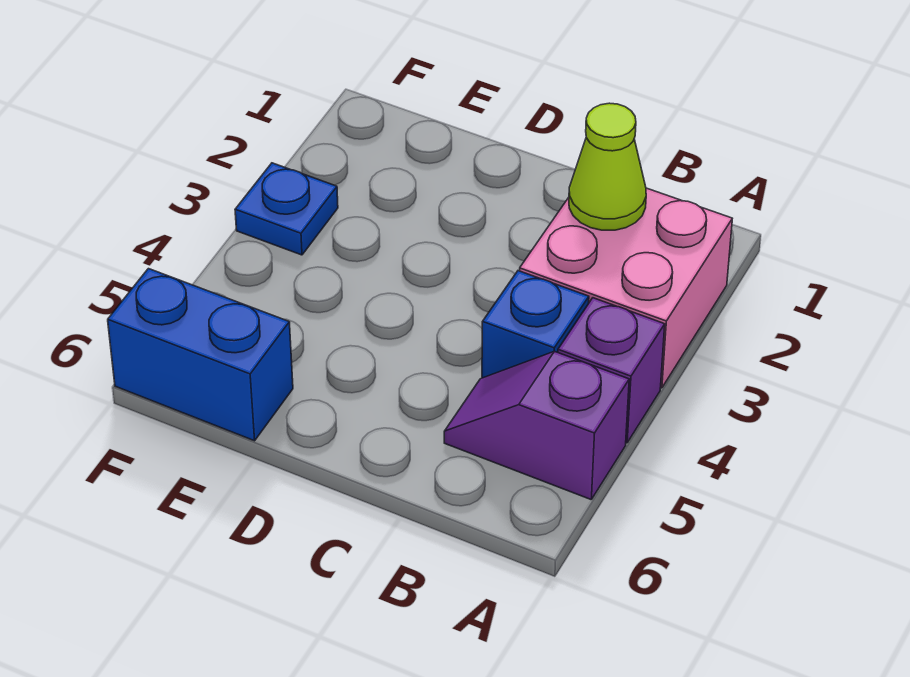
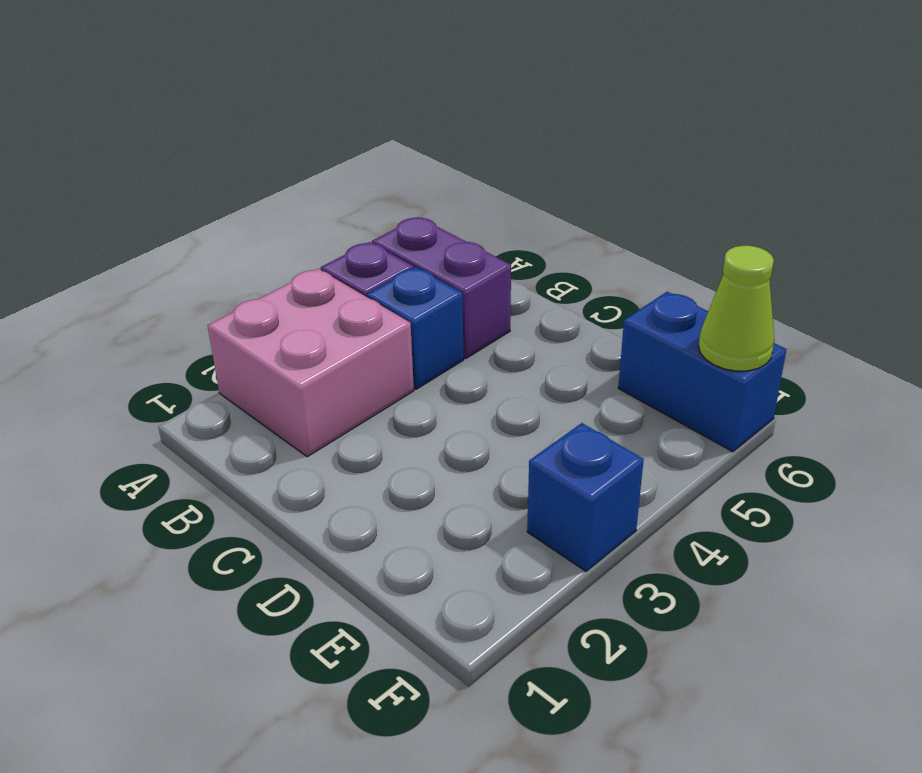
purple 1x2 slope [444,351,629,499] -> purple 1x2 brick [372,217,511,359]
lime 1x1 cone [569,103,646,230] -> lime 1x1 cone moved to [699,246,775,371]
blue 1x1 plate [235,163,338,255] -> blue 1x1 brick [527,423,644,571]

